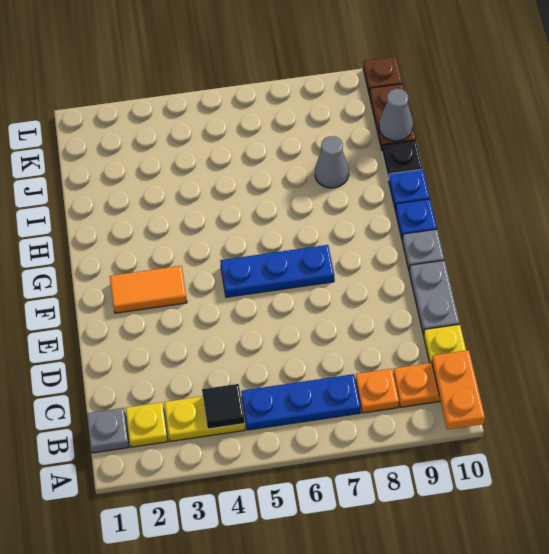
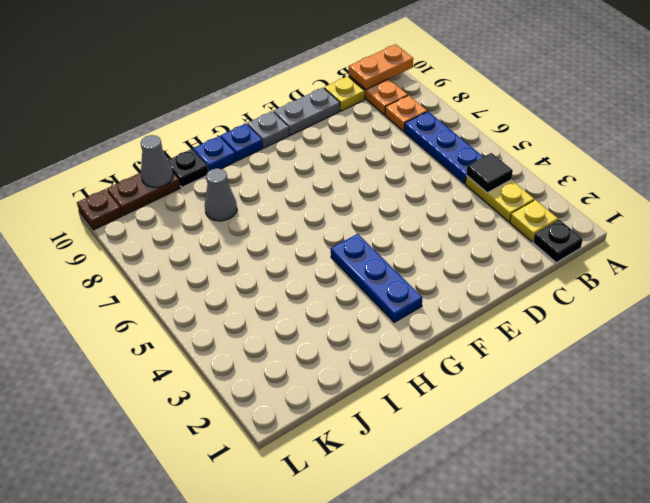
grey 1x1 plate [87,408,129,453] -> black 1x1 plate [533,220,583,263]
orange 1x2 tile [110,266,187,313] -> none
blue 1x3 plate [220,245,334,297] -> blue 1x3 plate moved to [331,234,422,322]

